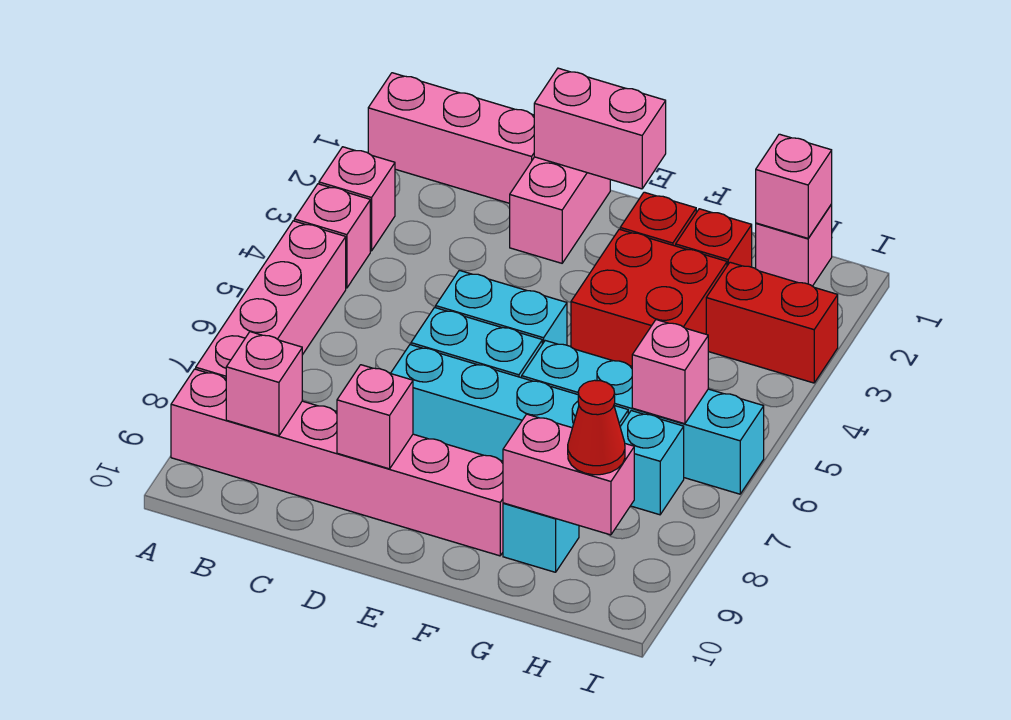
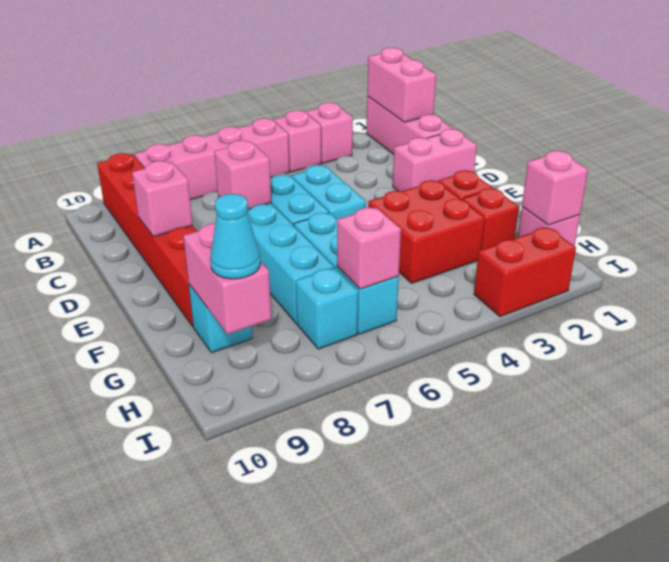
pink 1x6 brick [171,369,503,556] -> red 1x6 brick [97,153,197,327]
pink 1x1 brick [226,332,302,436] -> pink 1x1 brick moved to [214,140,271,209]
pink 1x2 brick [534,68,666,189] -> pink 1x2 brick moved to [367,48,436,122]
cyan 1x4 brick [522,341,764,494] -> cyan 1x3 brick [294,213,399,334]
red 1x2 brick [706,262,838,383] -> red 1x2 brick turned to [474,227,576,317]
red 1x1 cone [568,380,625,475] -> cyan 1x1 cone [210,194,260,279]

